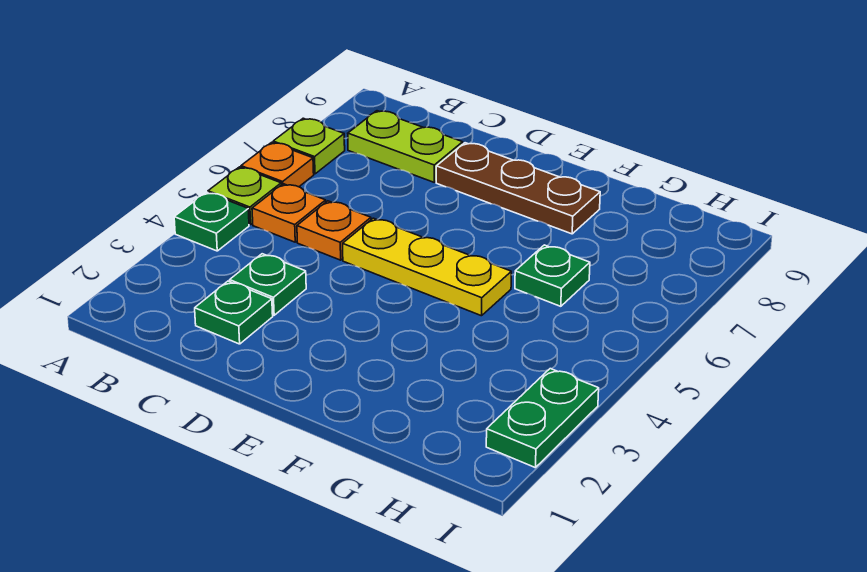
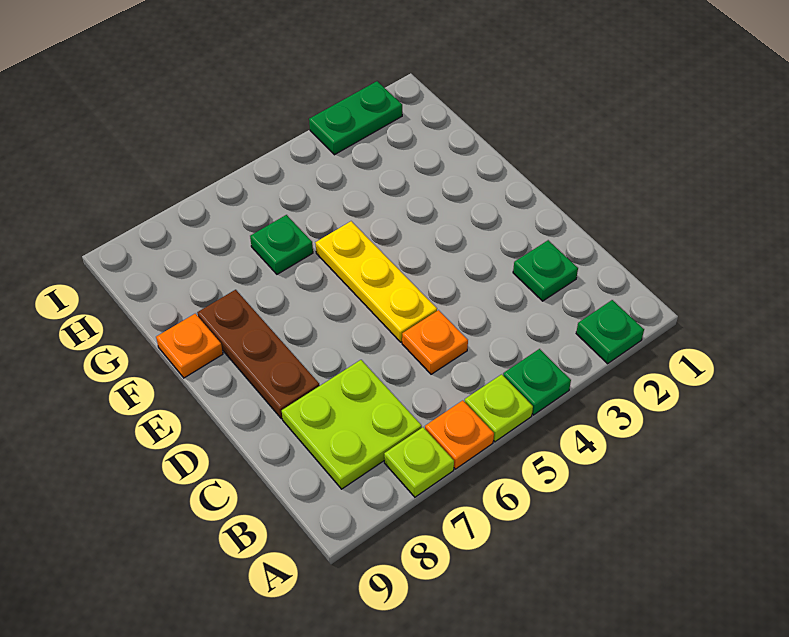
orange 1x1 plate [252,184,326,242] -> orange 1x1 plate moved to [156,314,223,378]
lime 1x2 plate [348,111,463,182] -> lime 2x2 plate [282,360,422,489]
green 1x1 plate [230,254,306,315] -> green 1x1 plate moved to [576,300,644,364]

